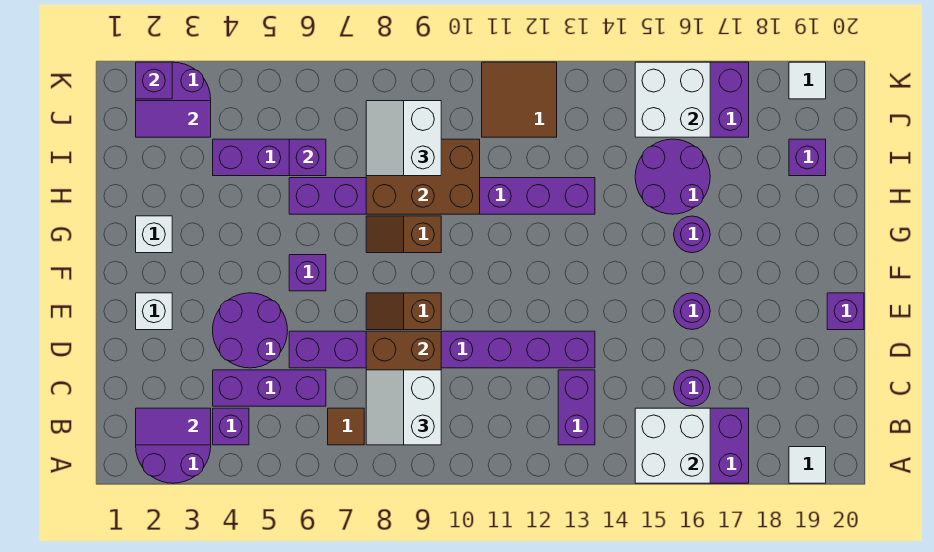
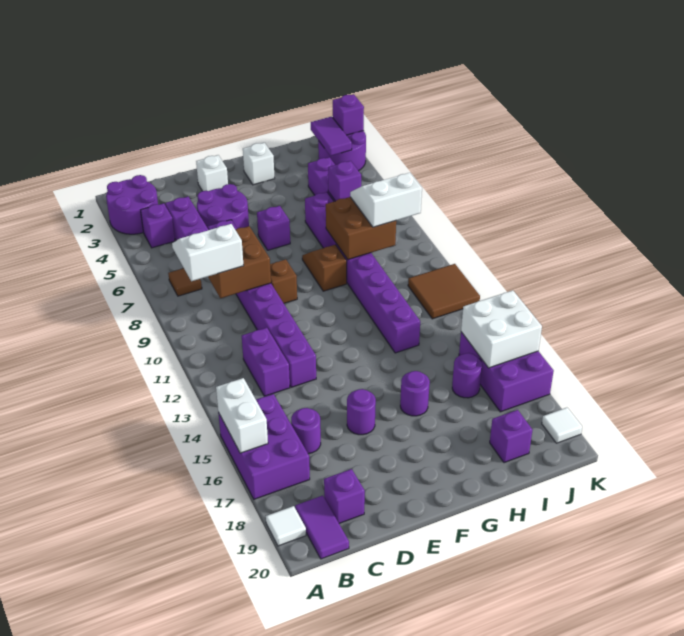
white 2x2 brick [635,408,710,483] -> white 1x2 brick [216,378,268,453]
purple 1x2 tile [136,408,211,445] -> purple 1x2 tile moved to [295,496,349,559]
purple 1x2 brick [558,370,595,445] -> purple 1x2 brick turned to [242,328,290,396]
purple 1x1 brick [827,293,864,330] -> purple 1x1 brick moved to [324,469,365,523]
brown 2x3 brick [366,139,480,214] -> brown 2x2 brick [326,197,396,259]
purple 2x2 round brick [635,139,710,214] -> purple 1x1 round brick [452,353,482,398]

